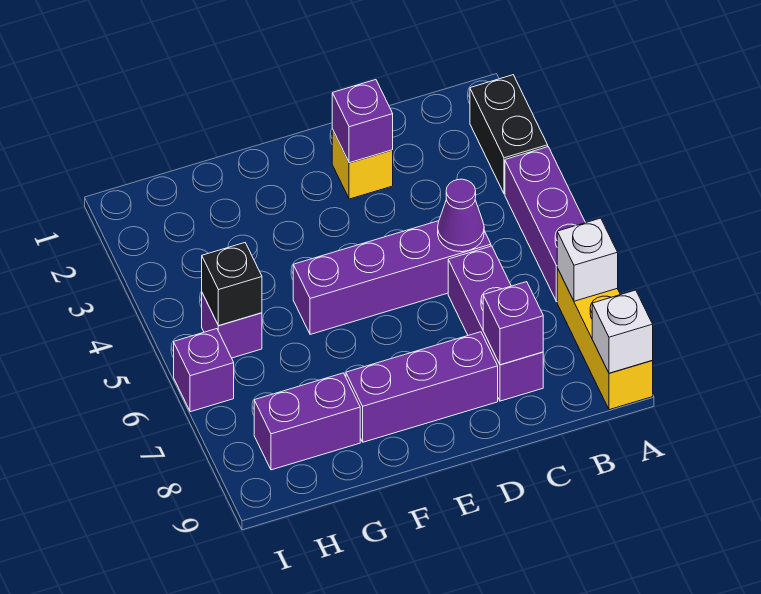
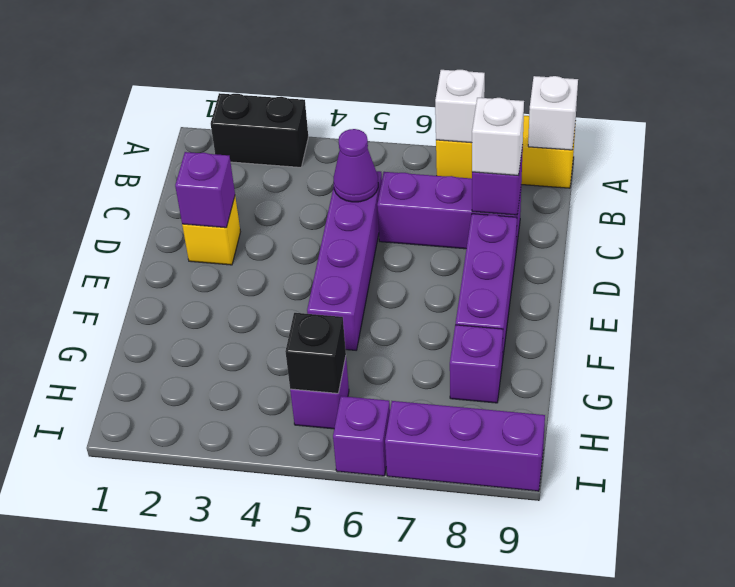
purple 1x3 brick [505,147,585,302] -> purple 1x3 brick moved to [385,401,545,491]
none -> white 1x1 brick [472,98,524,176]
purple 1x2 brick [254,373,360,470] -> purple 1x1 brick [450,325,503,403]

